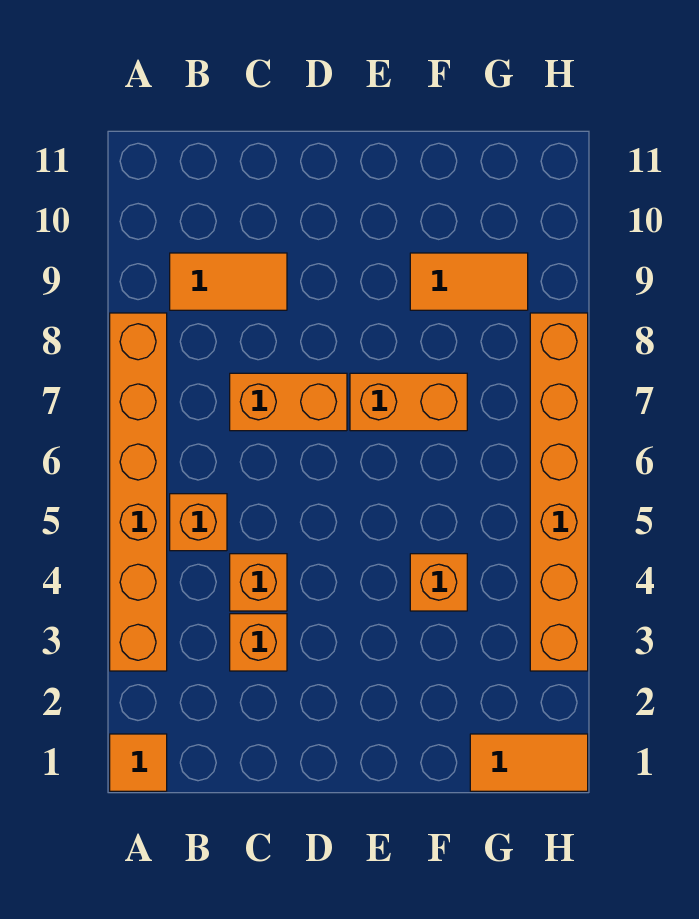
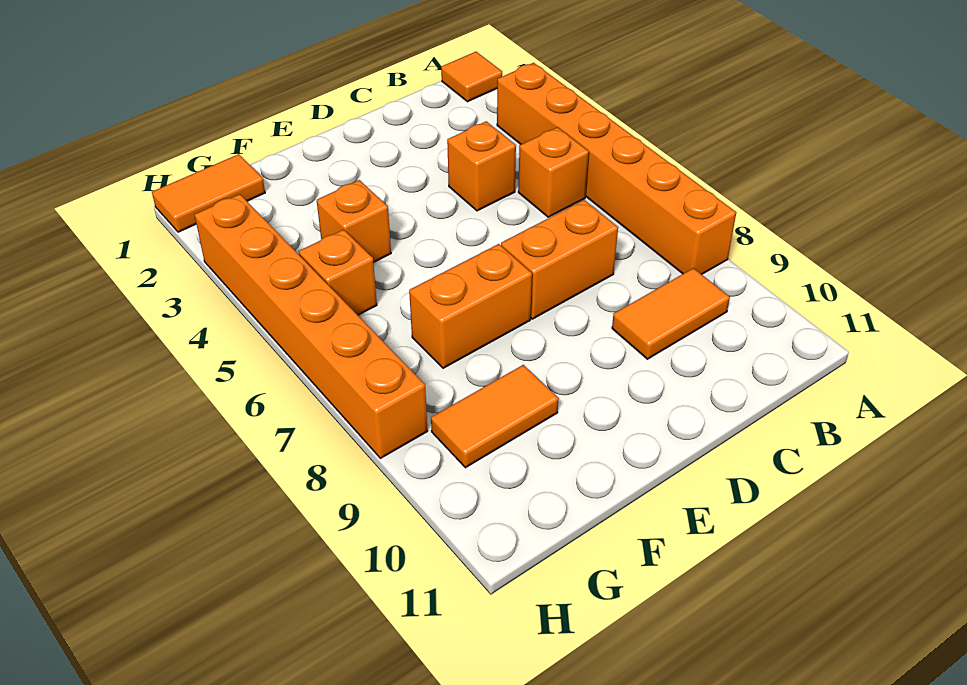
orange 1x1 brick [230,614,287,671] -> orange 1x1 brick moved to [299,230,377,315]

